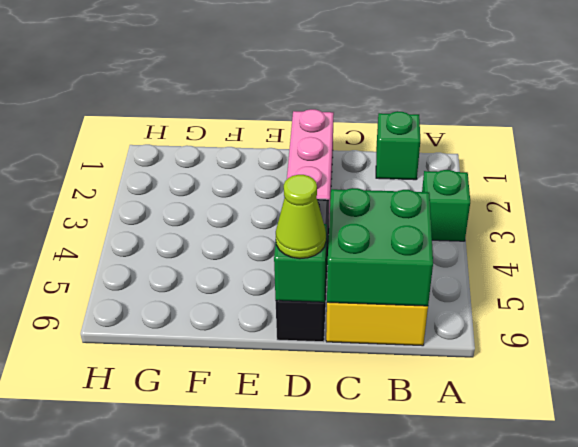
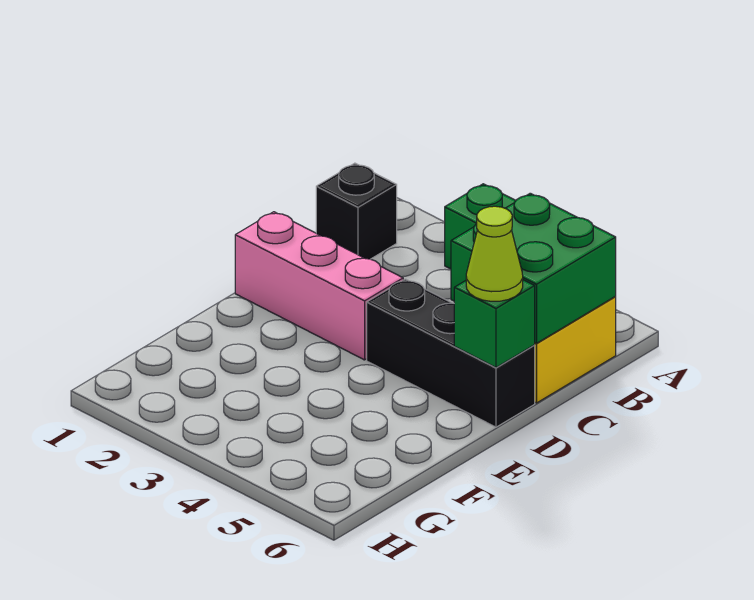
green 1x1 brick [376,111,420,180] -> black 1x1 brick [316,163,397,259]

